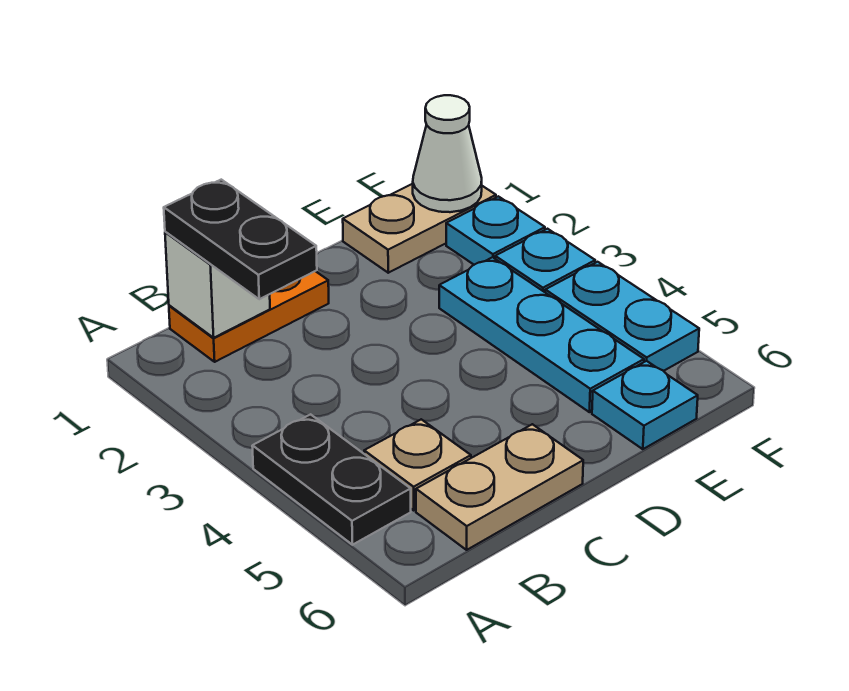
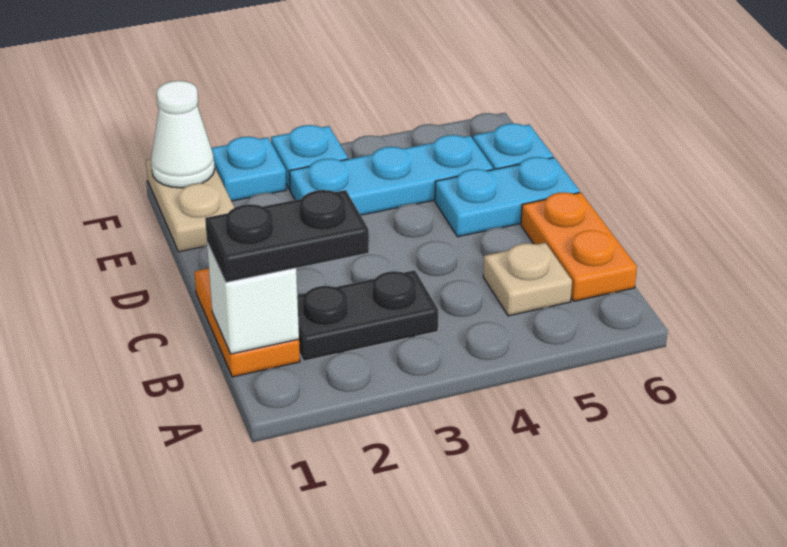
black 1x2 plate [252,414,411,545] -> black 1x2 plate moved to [297,270,438,361]
tan 1x2 plate [416,424,583,550] -> orange 1x2 plate [521,192,637,301]
cyan 1x2 plate [545,262,699,371] -> cyan 1x2 plate moved to [435,157,580,237]

